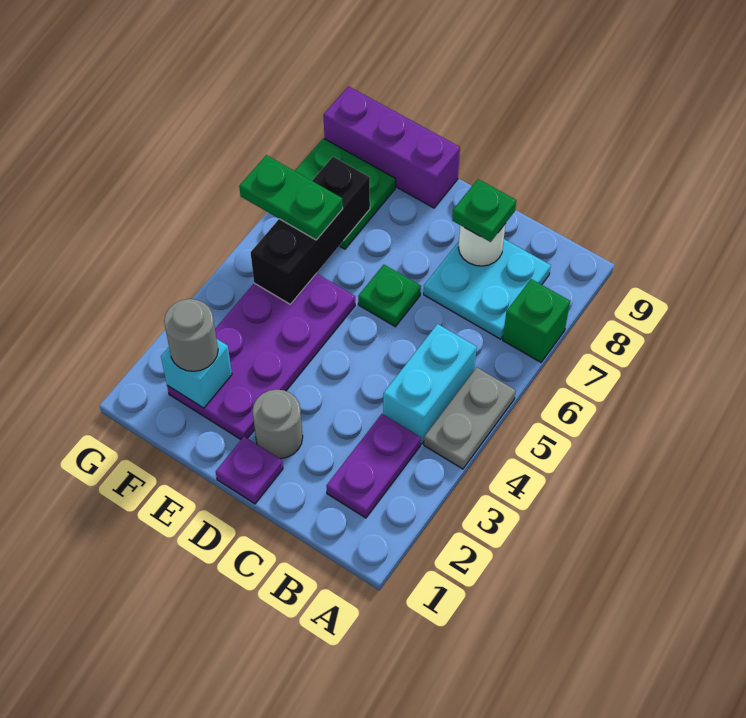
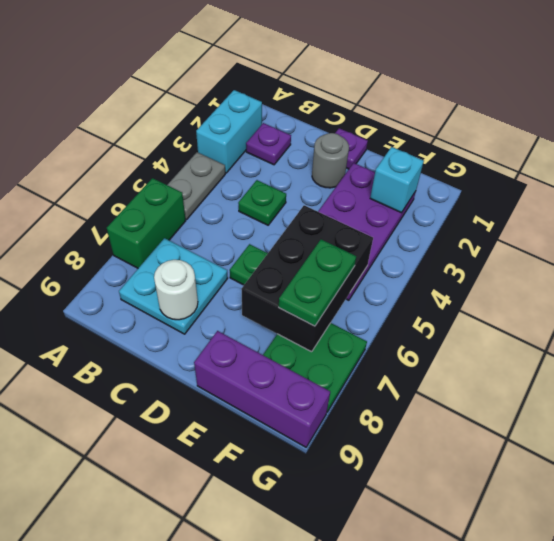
green 1x1 brick [503,279,570,362] -> green 1x2 brick [107,178,186,268]
purple 1x2 plate [326,414,421,518] -> purple 1x1 plate [246,123,291,165]
cyan 1x2 brick [383,324,477,444] -> cyan 1x2 brick moved to [196,90,262,173]
green 1x1 plate [452,179,516,242] -> green 1x1 plate moved to [238,180,286,225]
grey 1x1 round brick [164,299,218,371] -> none
black 1x3 brick [251,157,370,304] -> black 2x3 brick [242,205,373,352]
green 1x2 plate [239,155,343,240] -> green 1x2 plate turned to [279,239,356,326]

